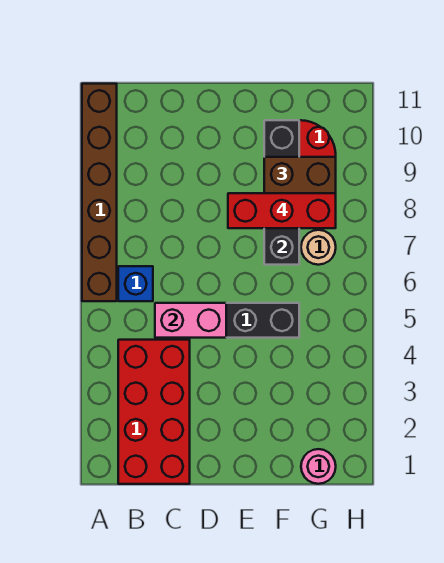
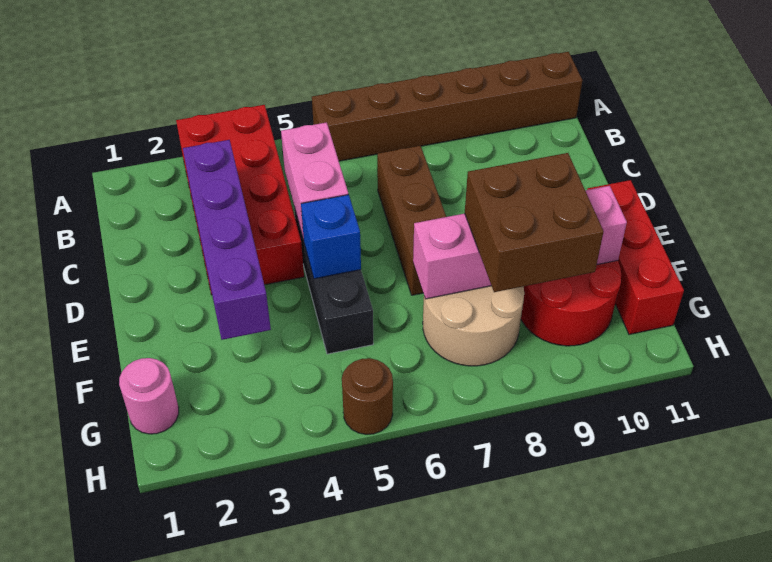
red 2x4 brick [118,340,190,484] -> red 2x4 brick turned to [176,105,304,295]
blue 1x1 brick [118,266,153,301] -> blue 1x1 brick moved to [301,195,361,279]
none -> purple 1x4 brick [183,140,271,340]
none -> brown 1x3 brick [377,146,446,295]
red 1x3 brick [228,193,336,228] -> red 1x3 brick moved to [587,180,684,335]
black 1x4 brick [264,120,299,265] -> pink 1x4 brick [413,186,627,299]
tan 1x1 round brick [301,230,336,265] -> tan 2x2 round brick [423,286,524,366]
none -> brown 1x1 round brick [342,358,393,434]

